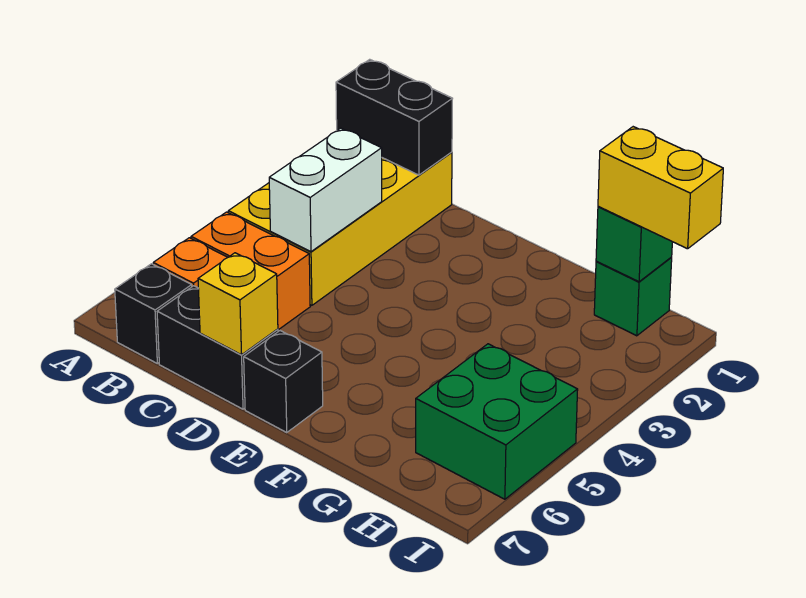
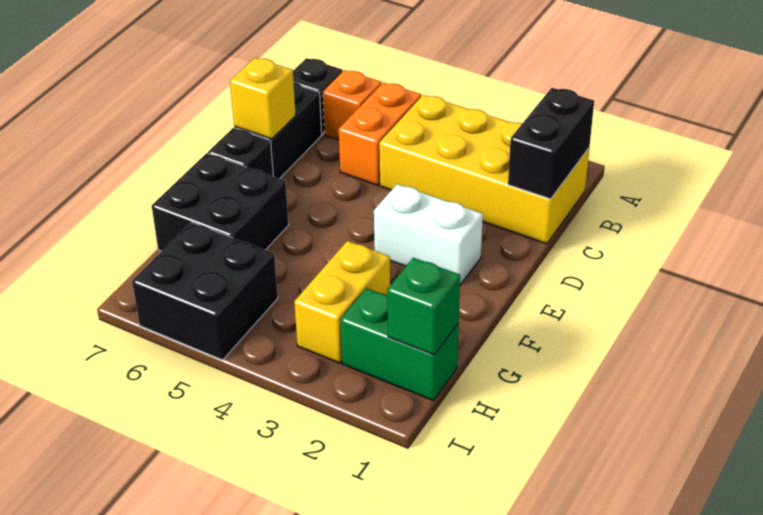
white 1x2 brick [269,128,382,252] -> white 1x2 brick moved to [374,184,483,285]
none -> black 2x2 brick [152,153,289,251]
green 1x1 brick [594,258,672,336] -> green 1x2 brick [340,288,459,401]
yellow 1x2 brick [598,127,723,249] -> yellow 1x2 brick moved to [294,241,390,363]
green 2x2 brick [416,344,578,499] -> black 2x2 brick [132,222,278,360]

